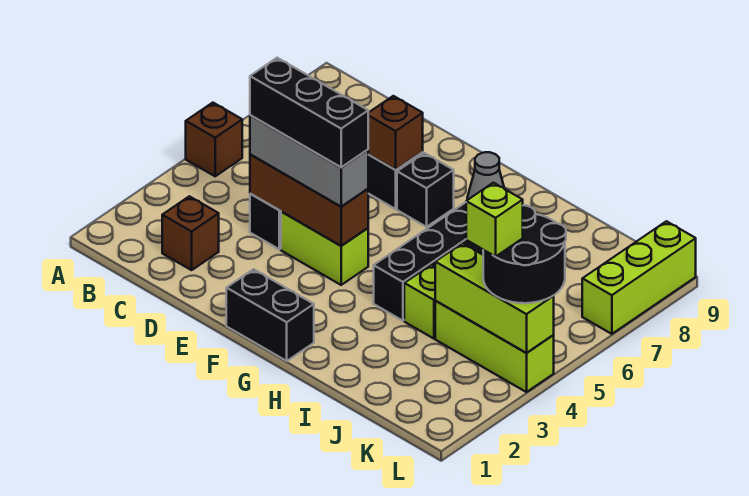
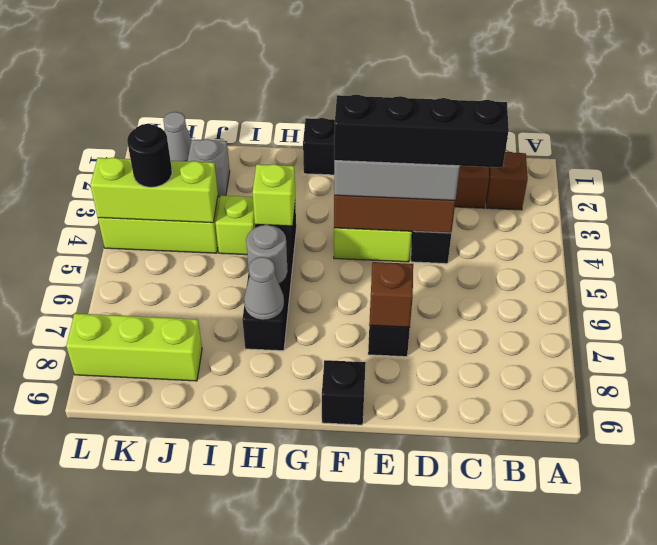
brown 1x1 brick [186,103,242,176] -> brown 1x1 brick moved to [486,152,528,210]
black 1x3 brick [250,58,368,167] -> black 1x4 brick [334,95,509,167]
black 1x1 brick [397,153,454,227] -> black 1x1 brick moved to [322,360,366,425]
none -> grey 1x1 round brick [246,225,288,284]
none -> grey 1x1 brick [188,139,230,197]
none -> grey 1x1 cone [163,112,192,161]
black 2x2 round brick [483,205,566,303] -> black 1x1 round brick [127,124,172,187]
lime 1x1 brick [466,183,523,257] -> lime 1x1 brick moved to [252,164,295,226]
lime 1x3 brick [582,221,696,334] -> lime 1x3 brick turned to [66,313,202,381]

